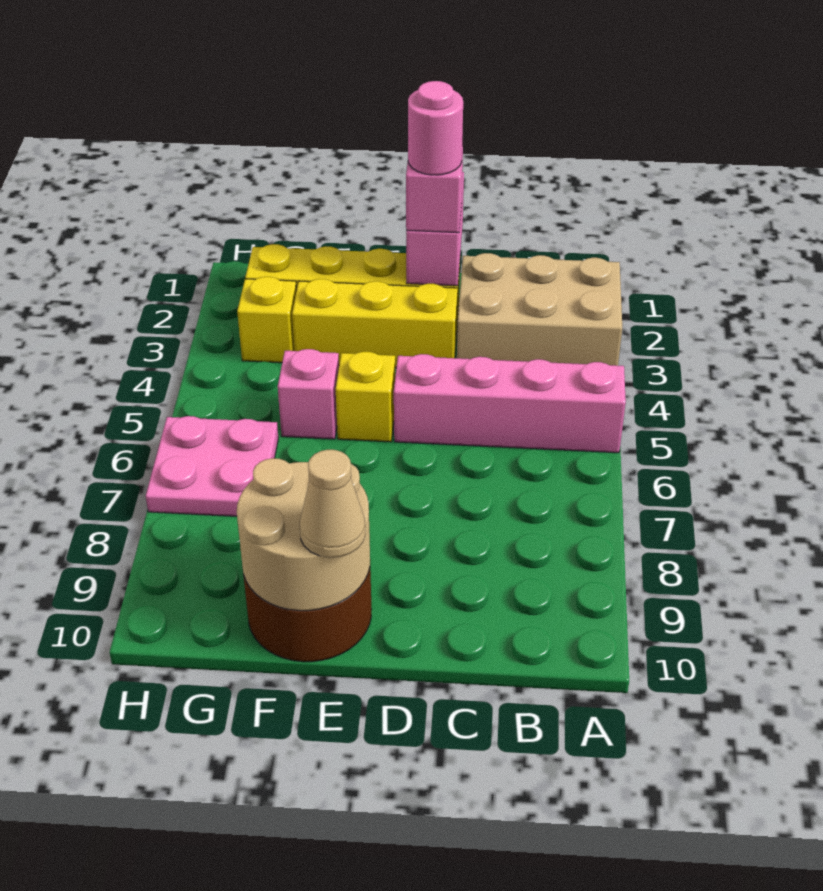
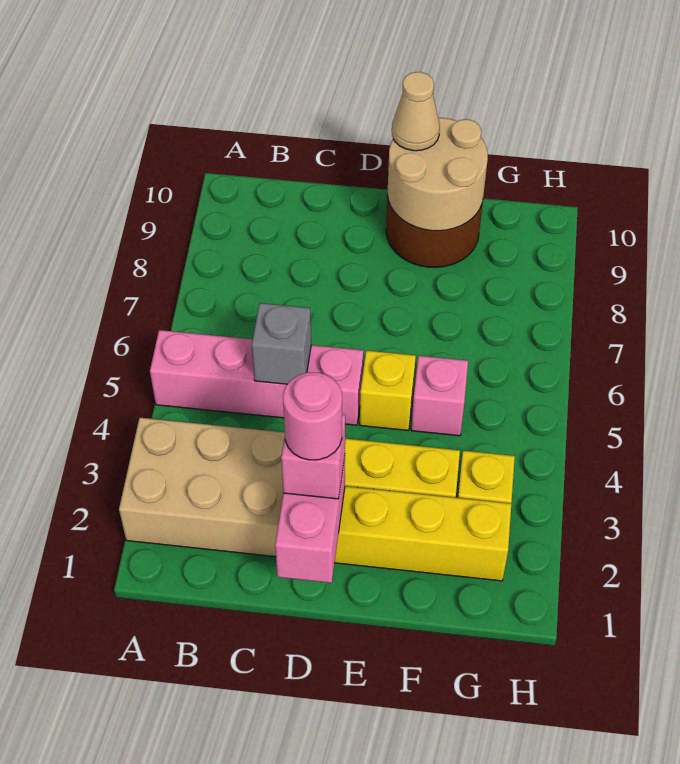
none -> grey 1x1 brick [252,303,311,384]
pink 2x2 plate [146,416,278,516] -> none

